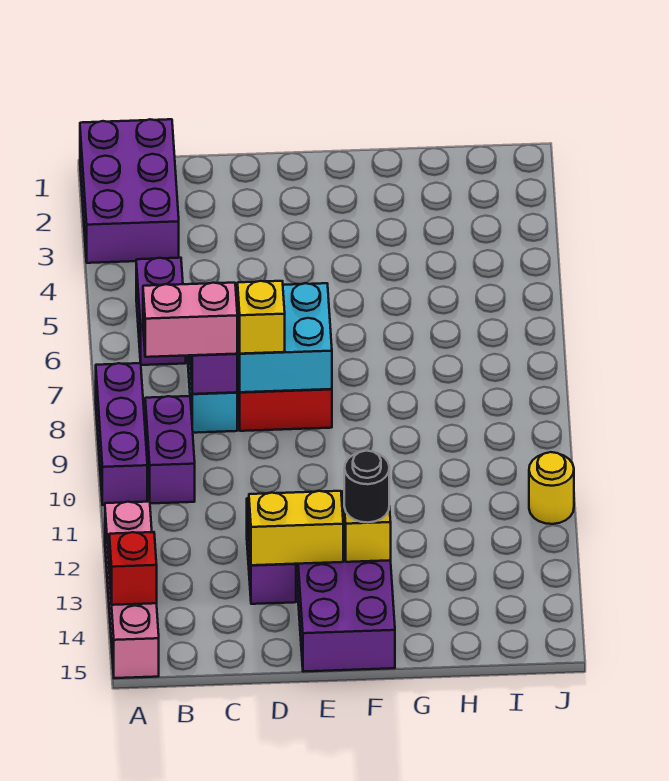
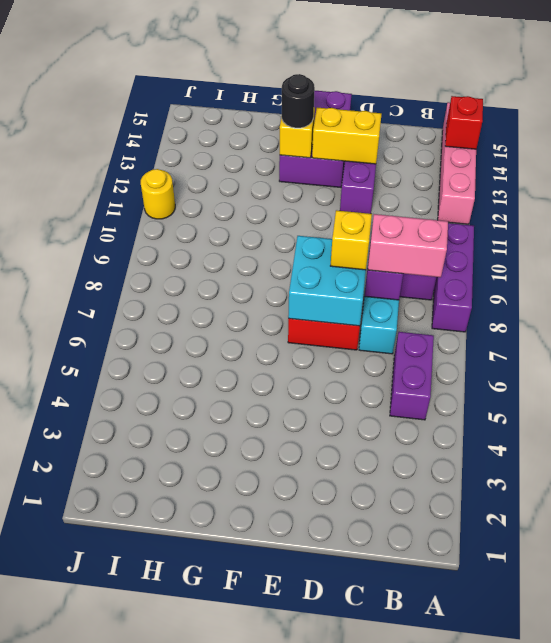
purple 2x3 brick [80,119,179,263] -> none

